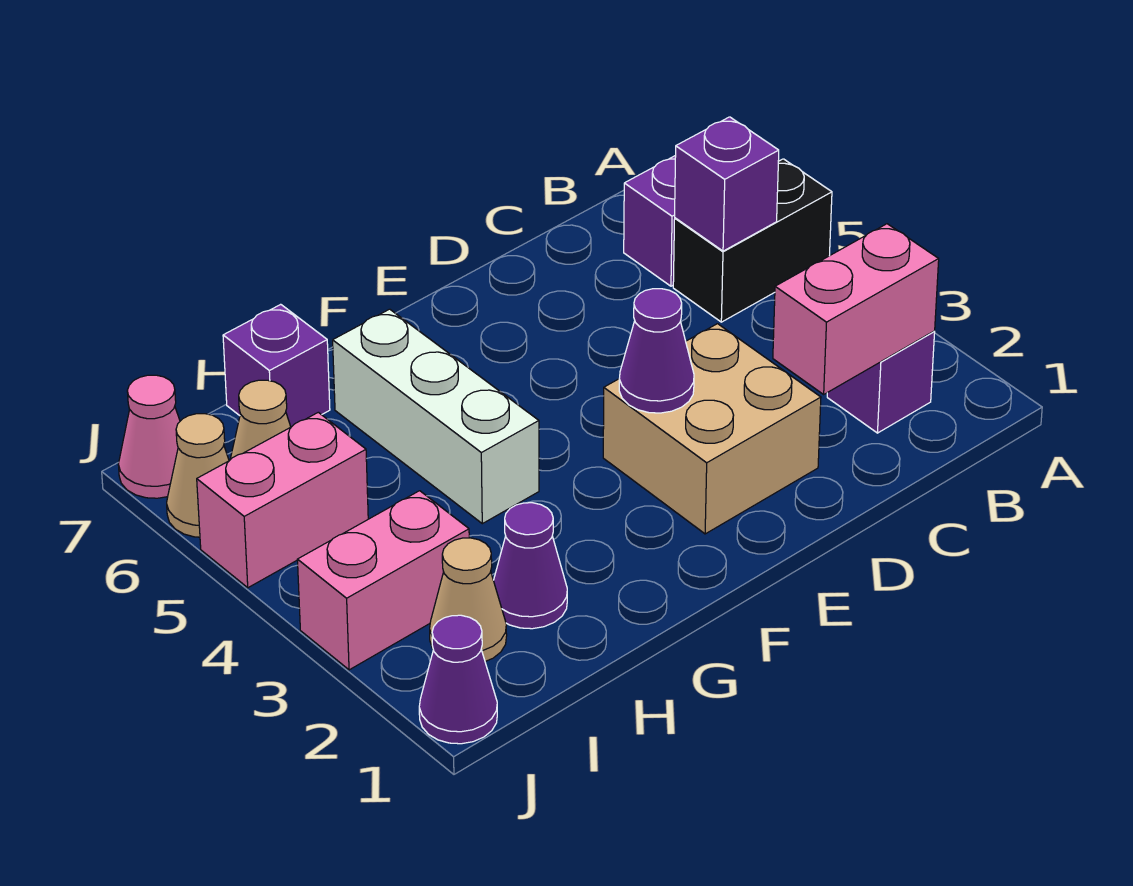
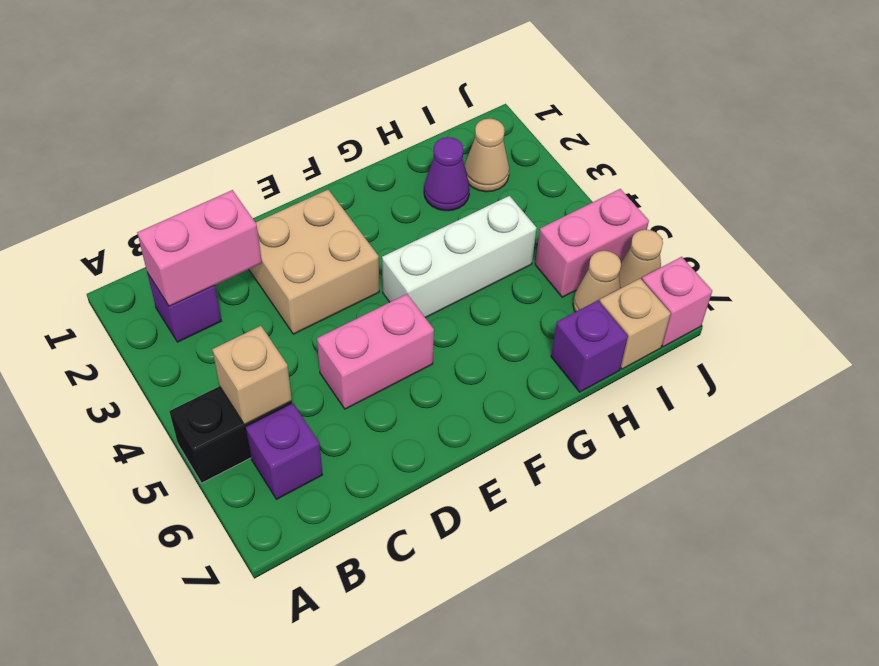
purple 1x1 brick [675,117,779,251] -> tan 1x1 brick [212,326,292,425]
purple 1x1 cone [619,289,694,413] -> none
white 1x3 brick [333,309,539,524] -> white 1x3 brick turned to [382,196,537,318]
pink 1x2 brick [297,491,469,670] -> pink 1x2 brick moved to [317,294,434,409]
none -> tan 1x1 brick [600,278,671,369]
purple 1x1 cone [419,615,497,744] -> none
pink 1x1 cone [118,375,180,498] -> pink 1x1 brick [642,257,712,347]

